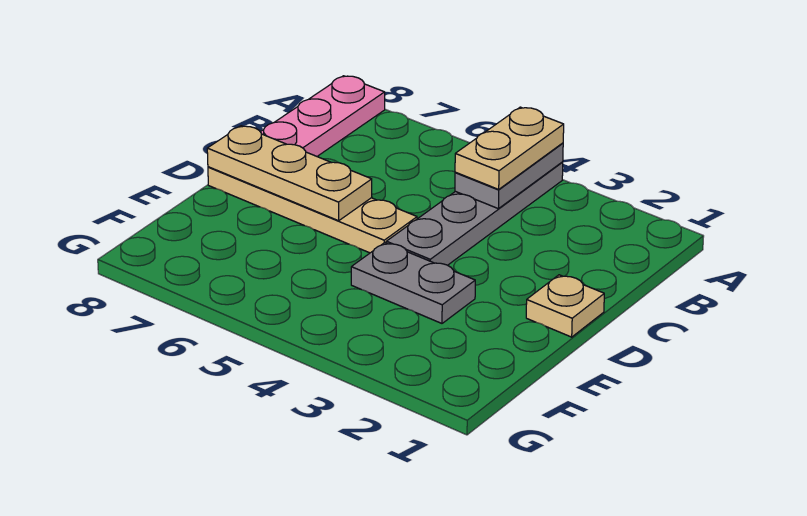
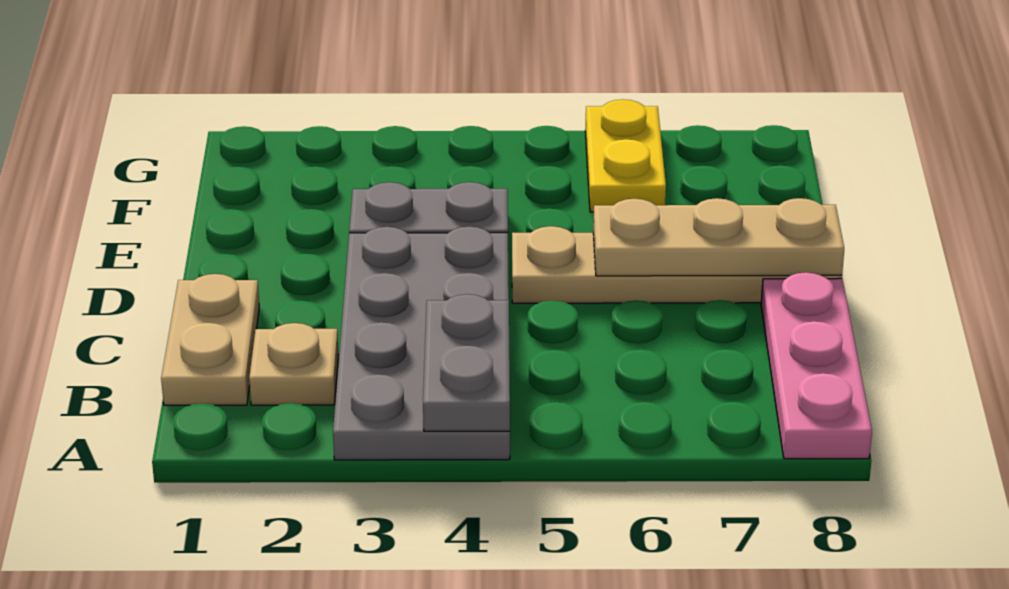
grey 1x4 plate [386,162,563,265] -> grey 2x4 plate [333,227,510,460]
tan 1x2 plate [455,107,564,189] -> tan 1x2 plate moved to [161,274,259,405]
tan 1x1 plate [526,275,604,337] -> tan 1x1 plate moved to [249,323,338,405]
none -> yellow 1x2 plate [585,99,666,212]

